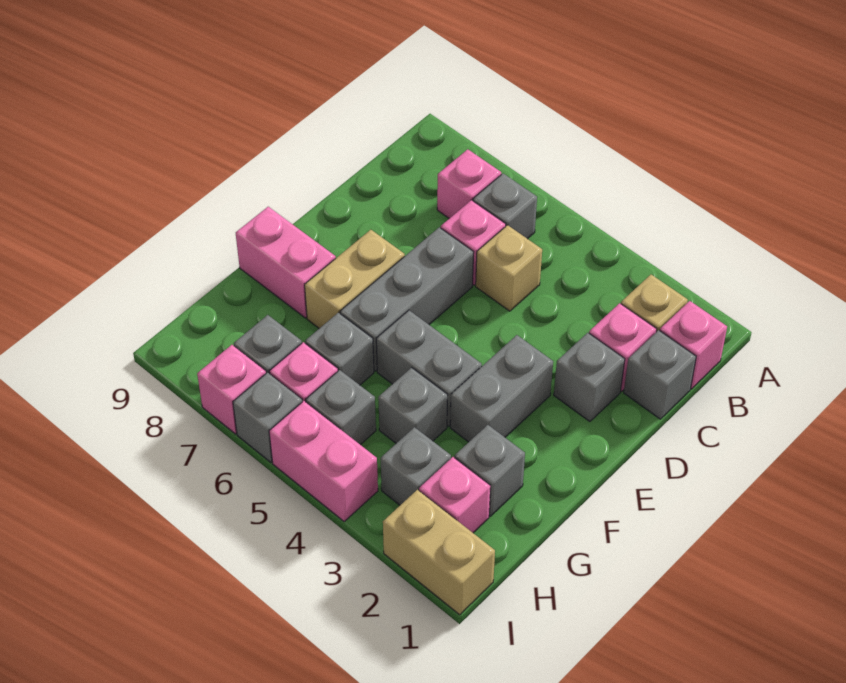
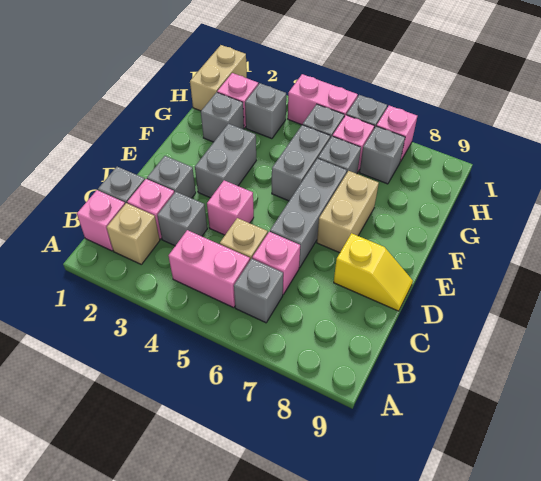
pink 1x1 brick [437,149,501,218] -> pink 1x1 brick moved to [207,180,254,235]
none -> yellow 1x2 slope [334,233,413,311]
grey 1x2 brick [376,310,482,427] -> grey 1x2 brick turned to [272,125,330,201]
pink 1x2 brick [236,207,336,318] -> pink 1x2 brick moved to [169,230,250,308]
grey 1x1 brick [378,368,448,443] -> grey 1x1 brick moved to [157,191,207,246]
tan 1x2 brick [383,490,495,615] -> tan 1x2 brick turned to [190,45,247,111]

